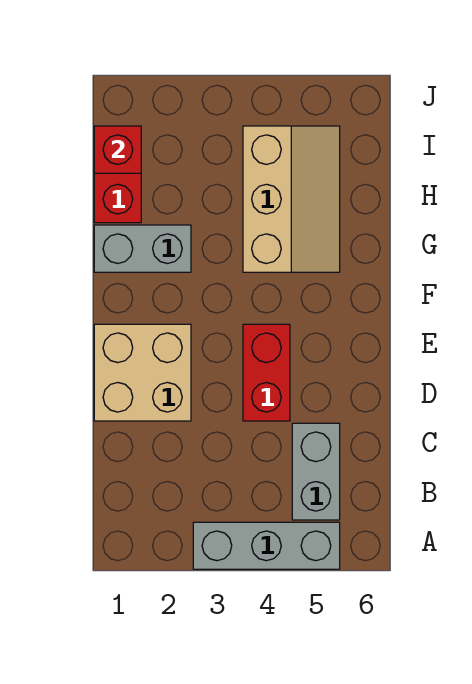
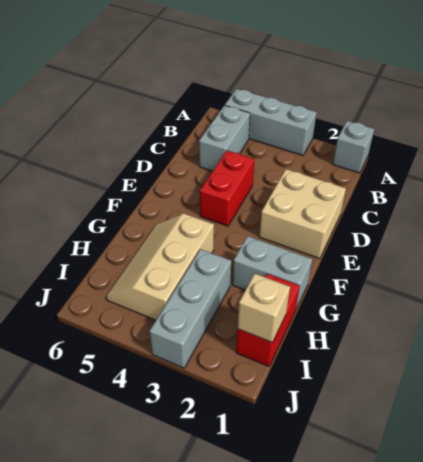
none -> grey 1x1 brick [333,121,374,173]
none -> grey 1x3 brick [149,249,231,368]
red 1x1 brick [94,126,141,173] -> tan 1x1 brick [238,274,290,342]

